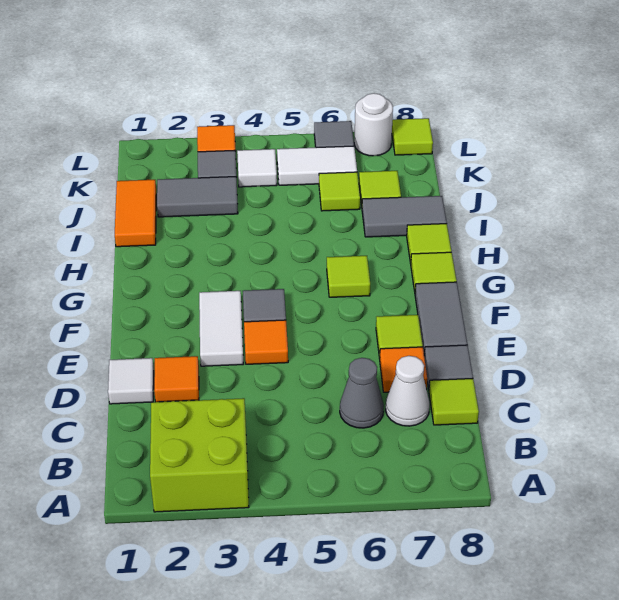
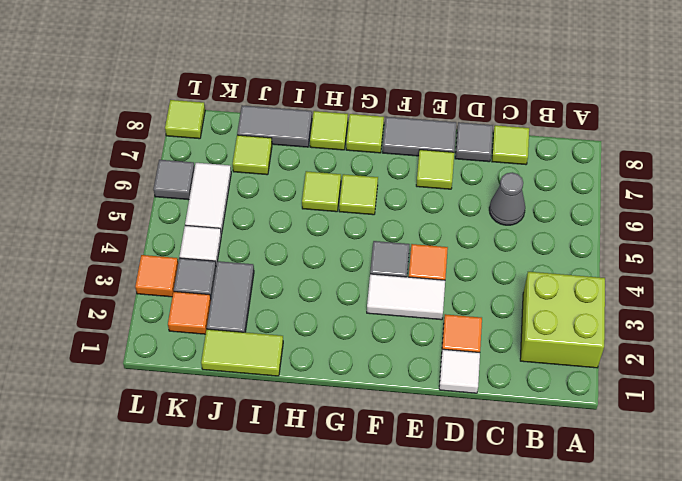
white 1x1 cone [386,356,430,426] -> none
orange 1x1 tile [380,347,427,392] -> orange 1x1 tile moved to [168,292,211,334]
orange 1x2 tile [115,180,156,247] -> lime 1x2 tile [201,329,283,376]
grey 1x2 tile [362,196,447,237] -> grey 1x2 tile turned to [237,105,312,147]
lime 1x1 tile [319,172,360,211] -> lime 1x1 tile moved to [302,171,341,212]
white 1x1 round brick [354,93,393,156] -> none

